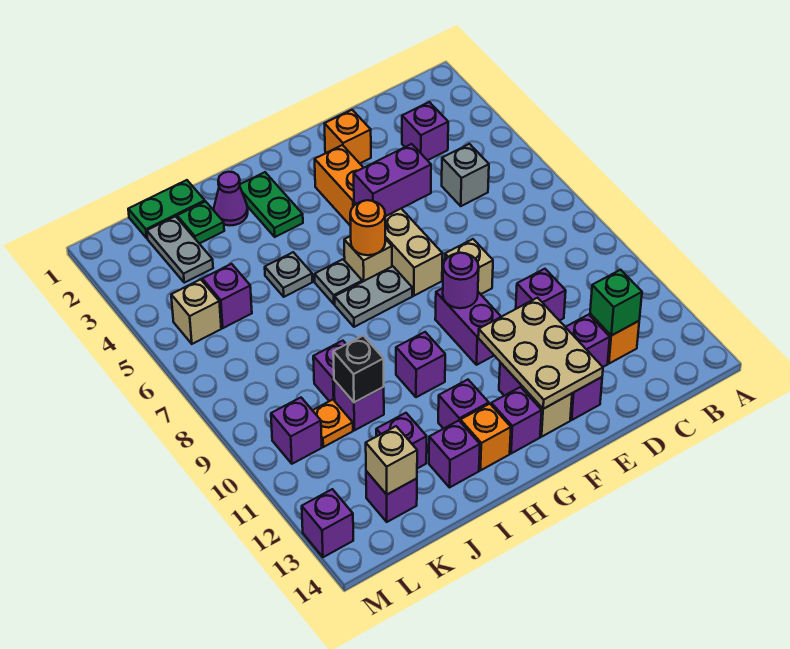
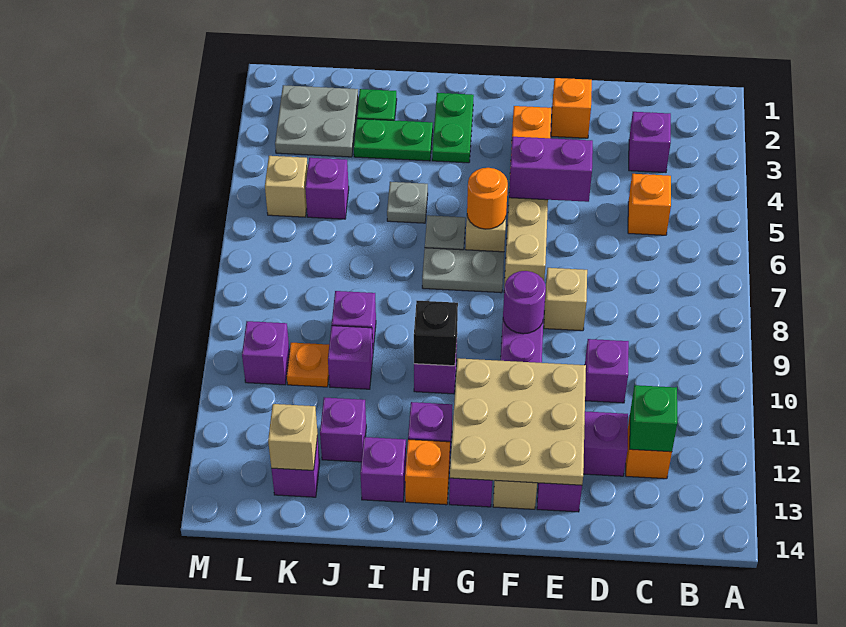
grey 1x1 brick [442,144,489,206] -> orange 1x1 brick [628,174,671,235]
tan 2x3 plate [478,298,603,409] -> tan 3x3 plate [450,358,586,485]
purple 1x1 cone [214,172,248,225] -> none
green 1x2 plate [128,180,205,238] -> green 1x2 plate moved to [354,119,433,161]
black 1x1 brick [333,336,384,402] -> black 1x1 brick moved to [414,301,458,366]
grey 1x2 plate [147,216,213,283] -> grey 2x2 plate [275,85,358,157]
purple 1x1 brick [302,489,353,557] -> none

